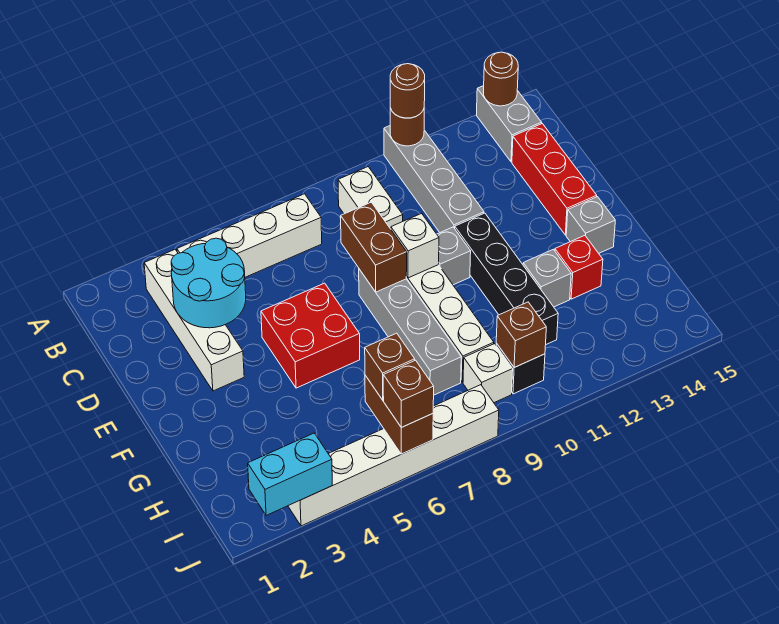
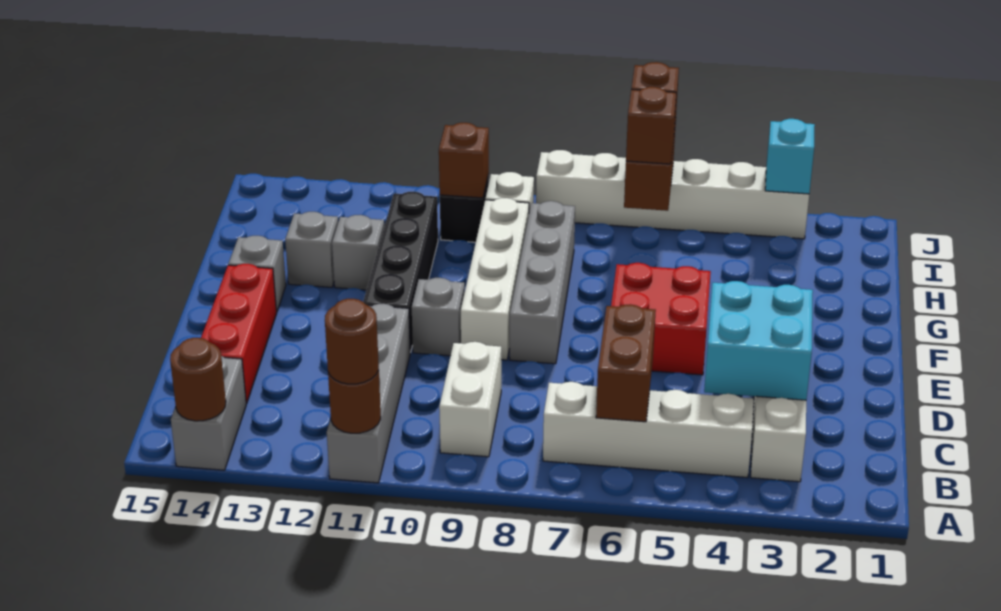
cyan 2x2 round brick [171,238,246,328] -> cyan 2x2 brick [704,281,813,400]
brown 1x2 brick [341,202,407,292] -> brown 1x2 brick moved to [596,304,656,422]
white 1x1 brick [391,213,439,278] -> none
red 1x1 brick [555,235,603,299] -> grey 1x1 brick [285,212,338,287]
cyan 1x2 brick [248,433,332,516] -> cyan 1x1 brick [765,119,815,194]

